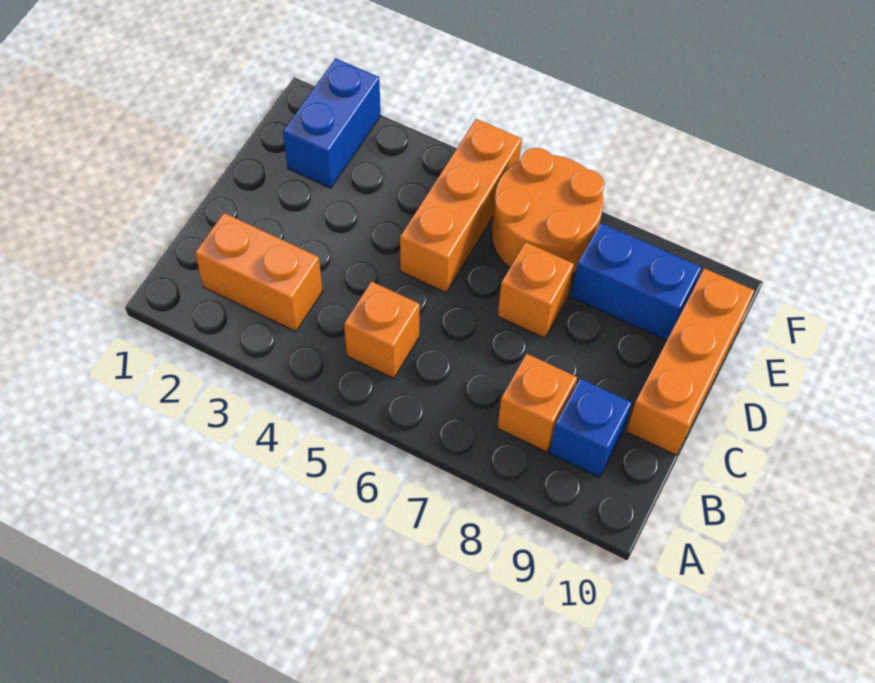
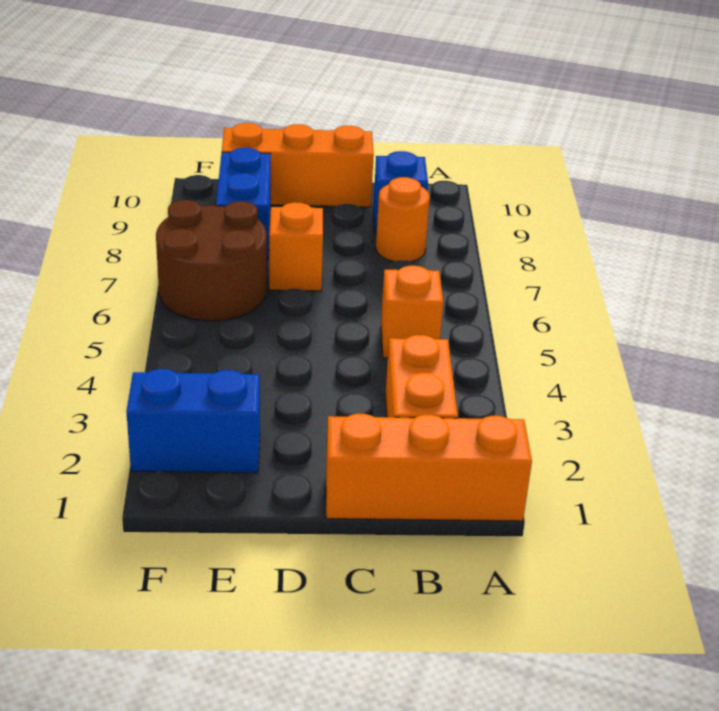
orange 1x1 brick [498,354,577,452] -> orange 1x1 round brick [376,177,430,262]
orange 1x3 brick [400,119,522,292] -> orange 1x3 brick moved to [326,414,532,521]
orange 2x2 round brick [492,148,604,274] -> brown 2x2 round brick [156,200,267,321]

